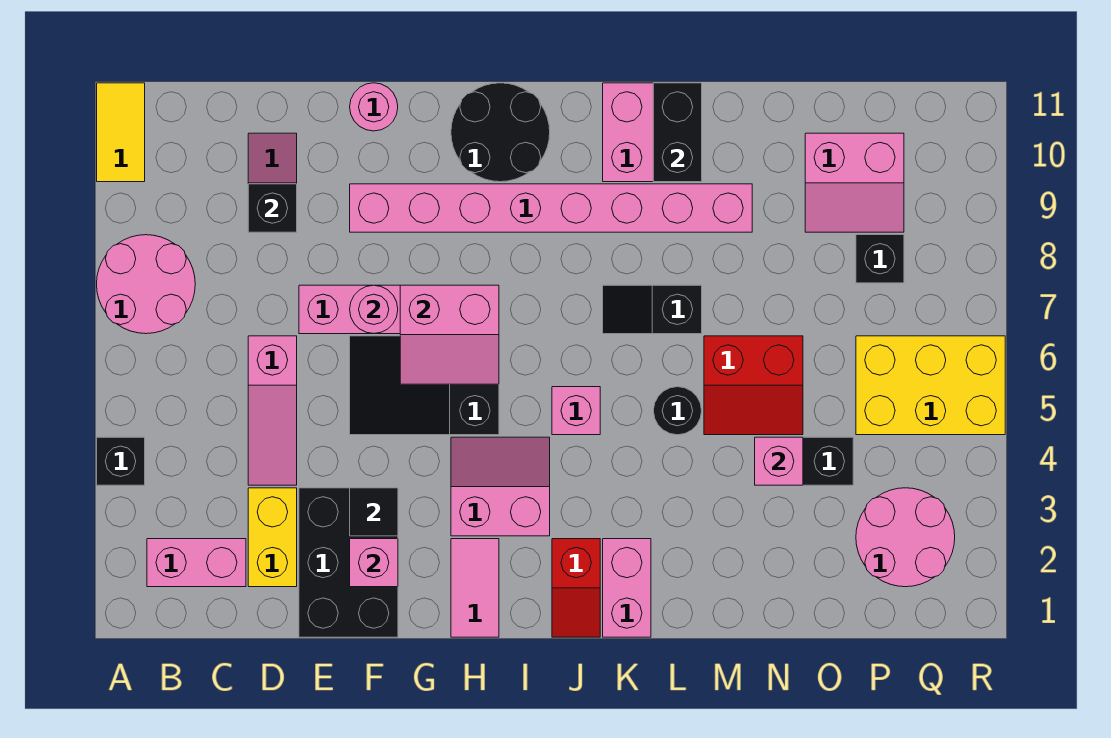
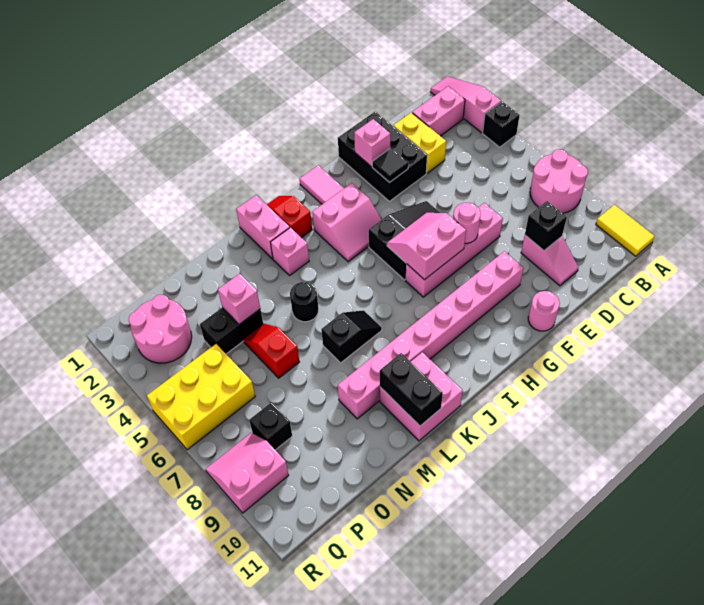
pink 1x3 slope [248,336,297,485] -> pink 1x3 slope moved to [430,76,501,133]
black 2x2 round brick [451,83,550,182] -> none
pink 1x1 brick [552,387,600,435] -> pink 1x1 brick moved to [270,227,309,275]
red 2x2 slope [704,336,803,435] -> red 1x2 slope [243,324,299,378]
pink 2x2 slope [805,133,904,232] -> pink 2x2 slope moved to [206,433,289,513]

